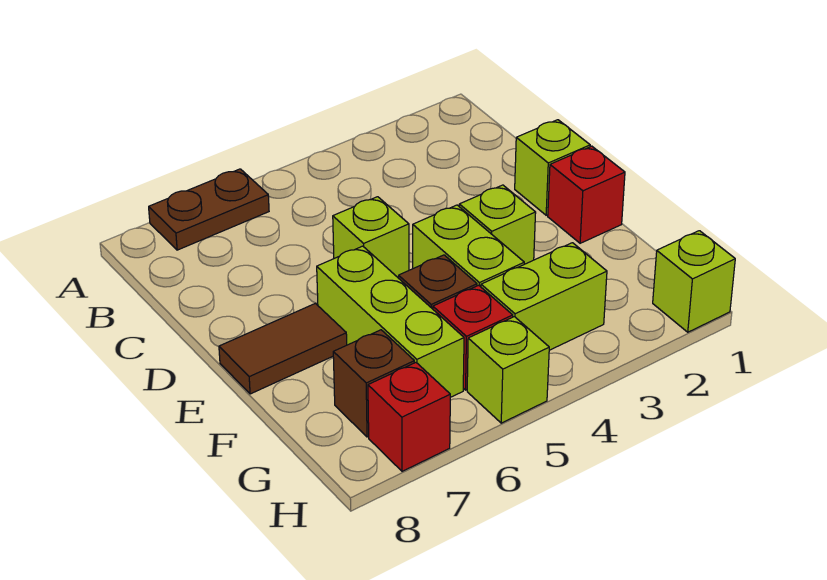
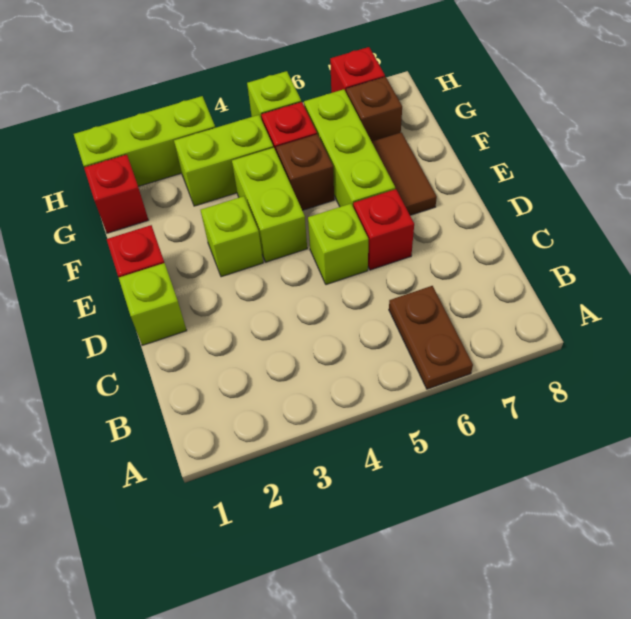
brown 1x2 plate [149,169,269,250] -> brown 1x2 plate turned to [389,286,473,389]
none -> red 1x1 brick [353,189,414,270]
brown 1x2 tile [219,303,347,394] -> brown 1x2 tile turned to [372,132,437,215]
none -> red 1x1 brick [84,155,148,233]
lime 1x1 brick [653,231,735,332] -> lime 1x3 brick [74,96,215,186]

